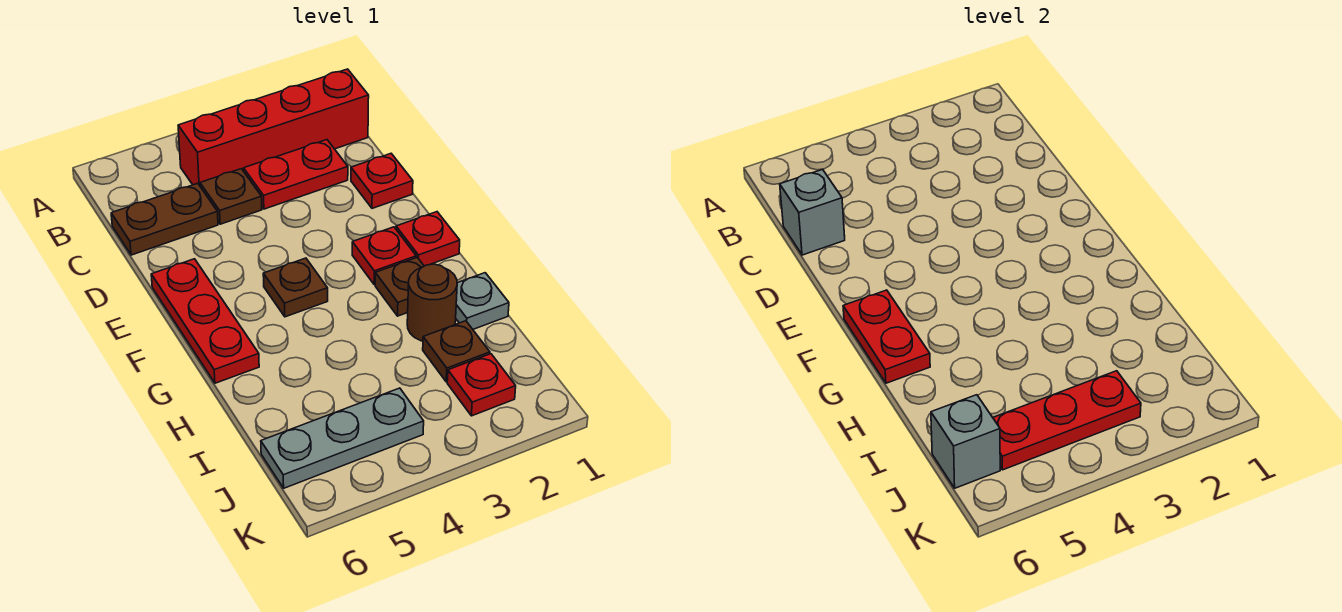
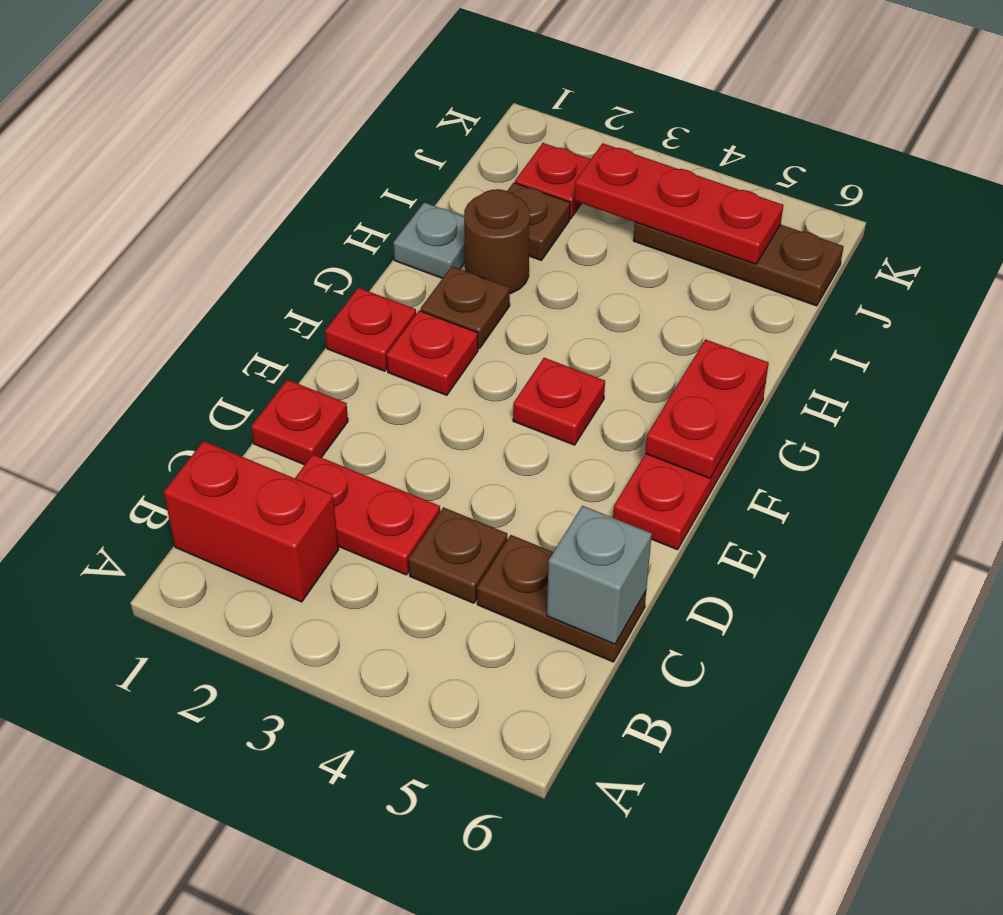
red 1x4 brick [178,69,369,186] -> red 1x2 brick [164,441,338,602]
brown 1x1 plate [263,258,328,317] -> red 1x1 plate [513,358,605,445]
grey 1x3 plate [261,388,424,488] -> brown 1x3 plate [633,222,844,306]
grey 1x1 brick [931,395,1000,488] -> none

